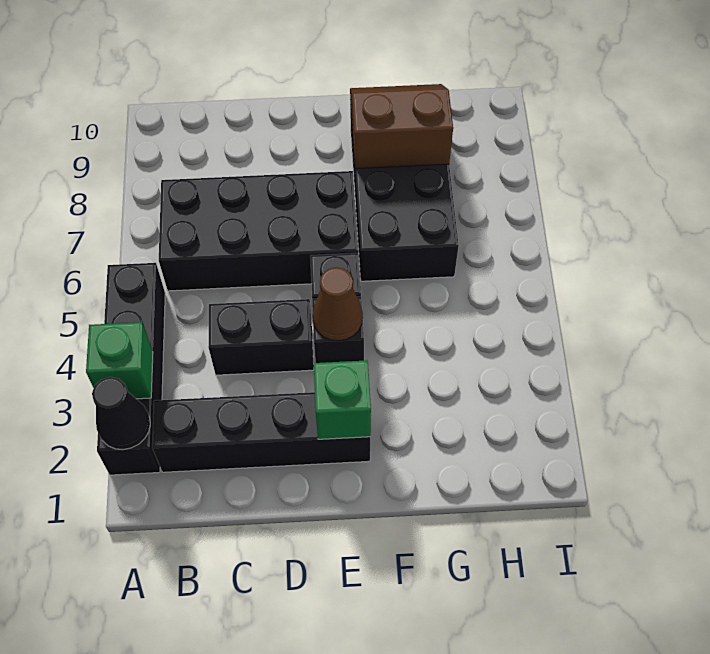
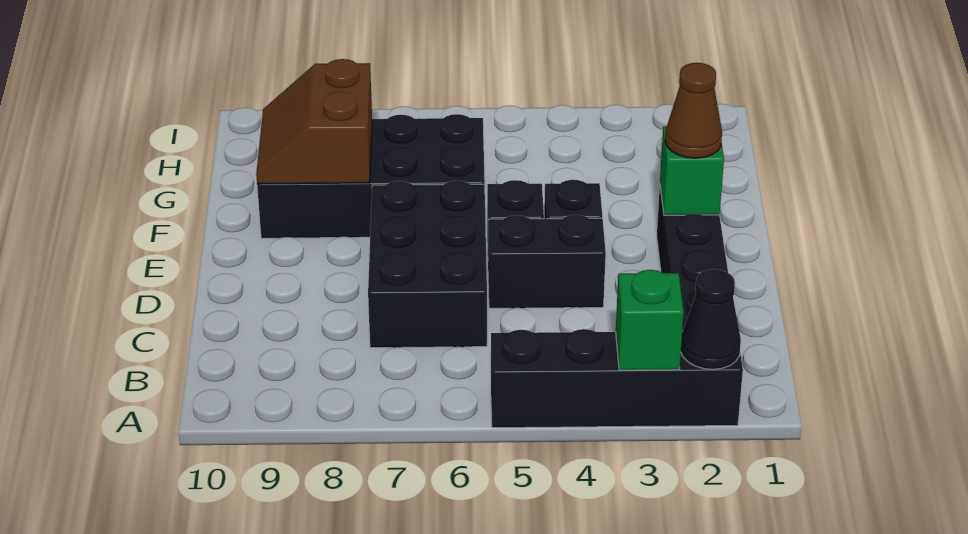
black 2x4 brick [159,171,358,291] -> black 2x3 brick [368,181,487,348]
black 1x2 brick [208,299,314,375] -> black 1x2 brick turned to [488,215,606,308]
brown 1x1 cone [313,267,363,341] -> brown 1x1 cone moved to [665,63,722,158]

